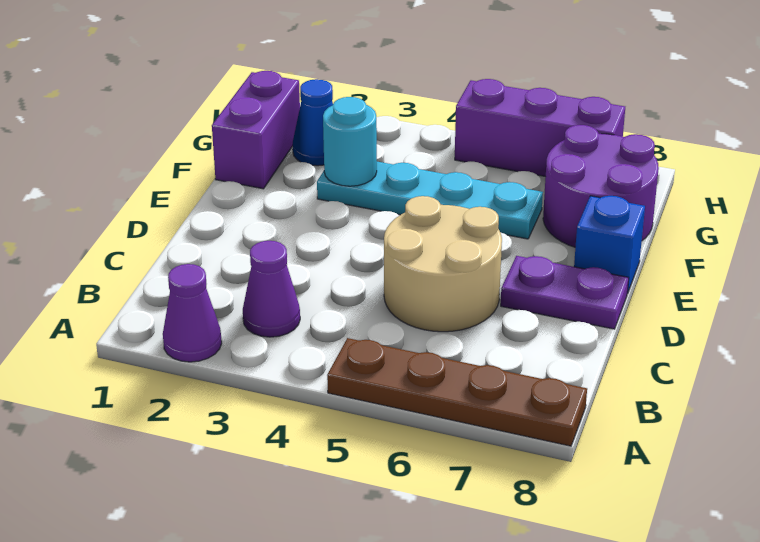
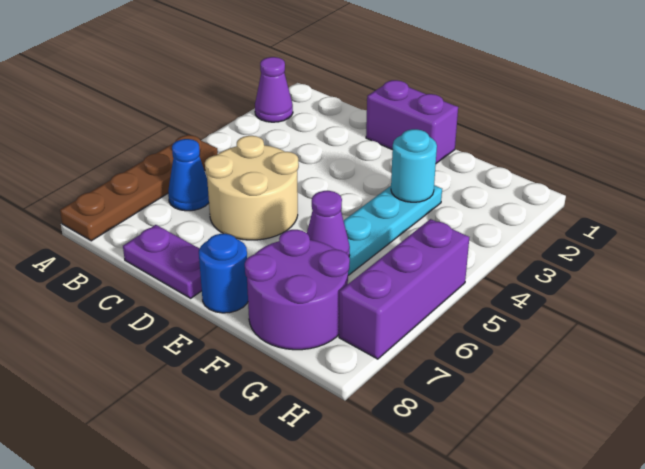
purple 1x1 cone [243,241,300,337] -> purple 1x1 cone moved to [307,191,350,256]
purple 1x2 plate [501,256,629,329] -> purple 1x2 plate turned to [123,225,202,298]
blue 1x1 brick [574,196,645,294] -> blue 1x1 round brick [199,234,248,313]
purple 1x2 brick [212,71,300,189] -> purple 1x2 brick moved to [366,80,458,163]
blue 1x1 cone [293,79,333,166] -> blue 1x1 cone moved to [168,139,209,211]

